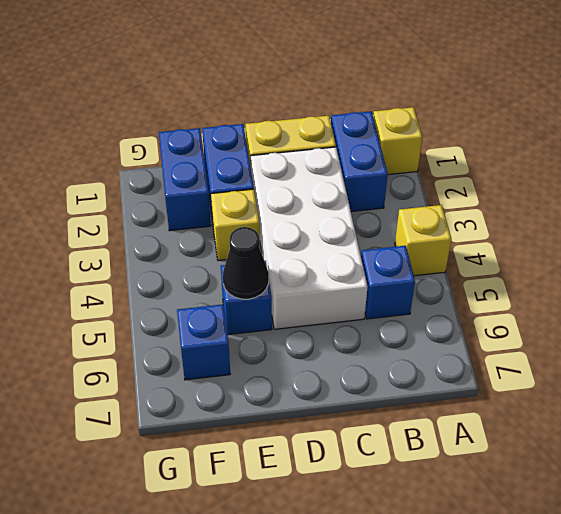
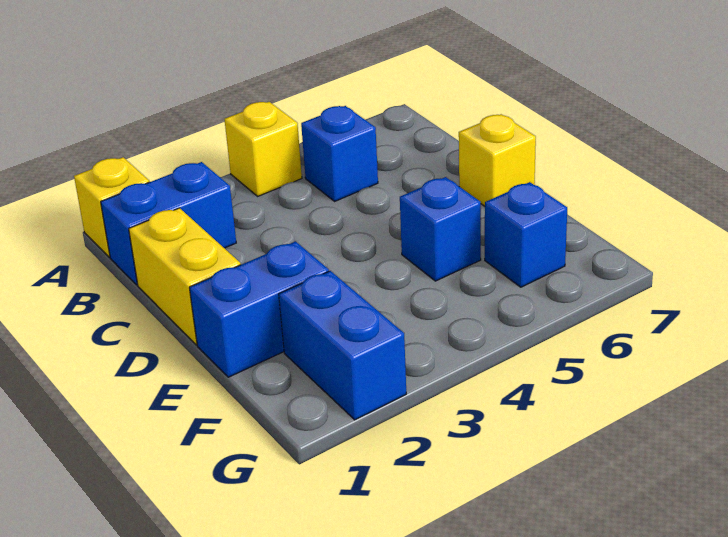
white 2x4 brick [251,147,368,329] -> none
yellow 1x1 brick [211,189,260,261] -> yellow 1x1 brick moved to [459,114,536,206]
black 1x1 cone [223,227,269,299] -> none
blue 1x2 brick [159,128,211,231] -> blue 1x2 brick turned to [279,271,406,420]

